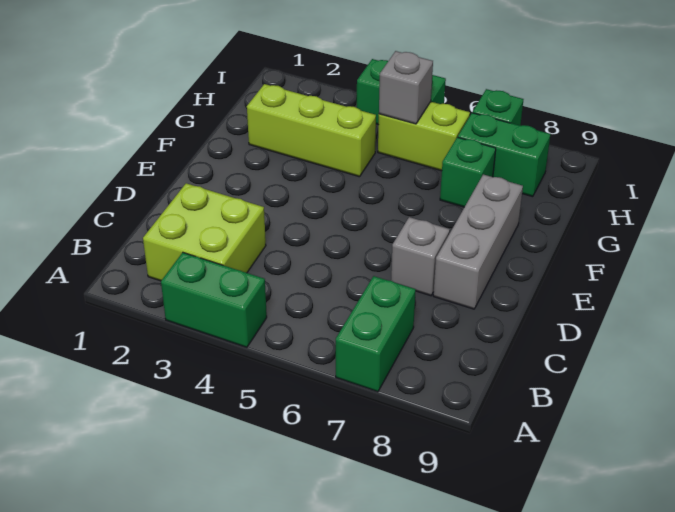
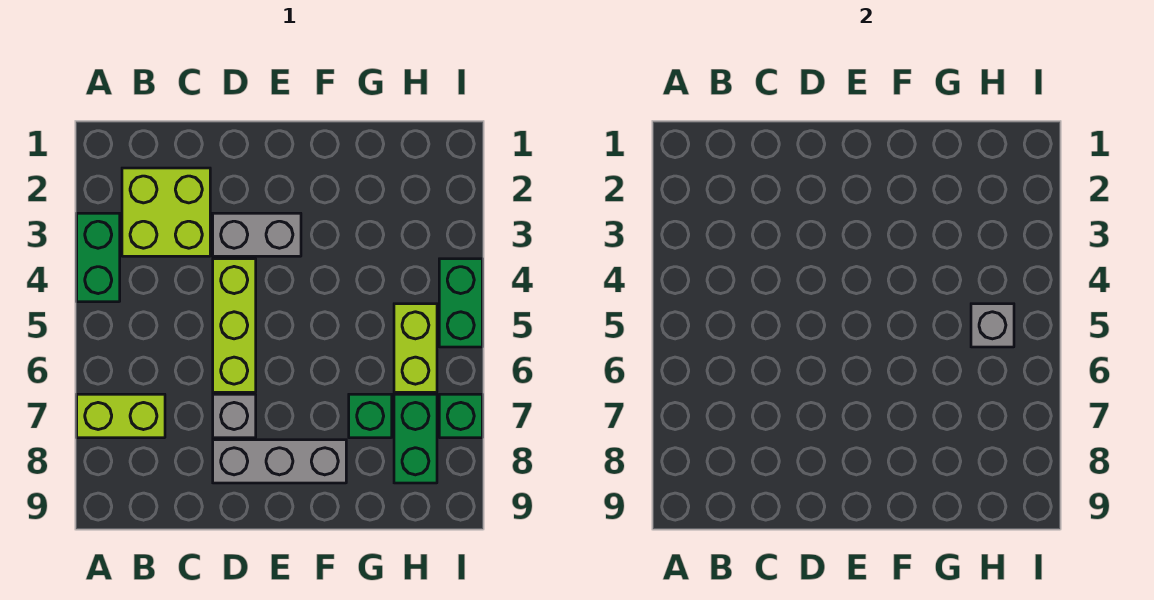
green 1x2 brick [336,276,416,392] -> lime 1x2 brick [77,394,165,438]
none -> grey 1x2 brick [213,213,301,256]
lime 1x3 brick [247,84,376,177] -> lime 1x3 brick moved to [213,259,256,392]

